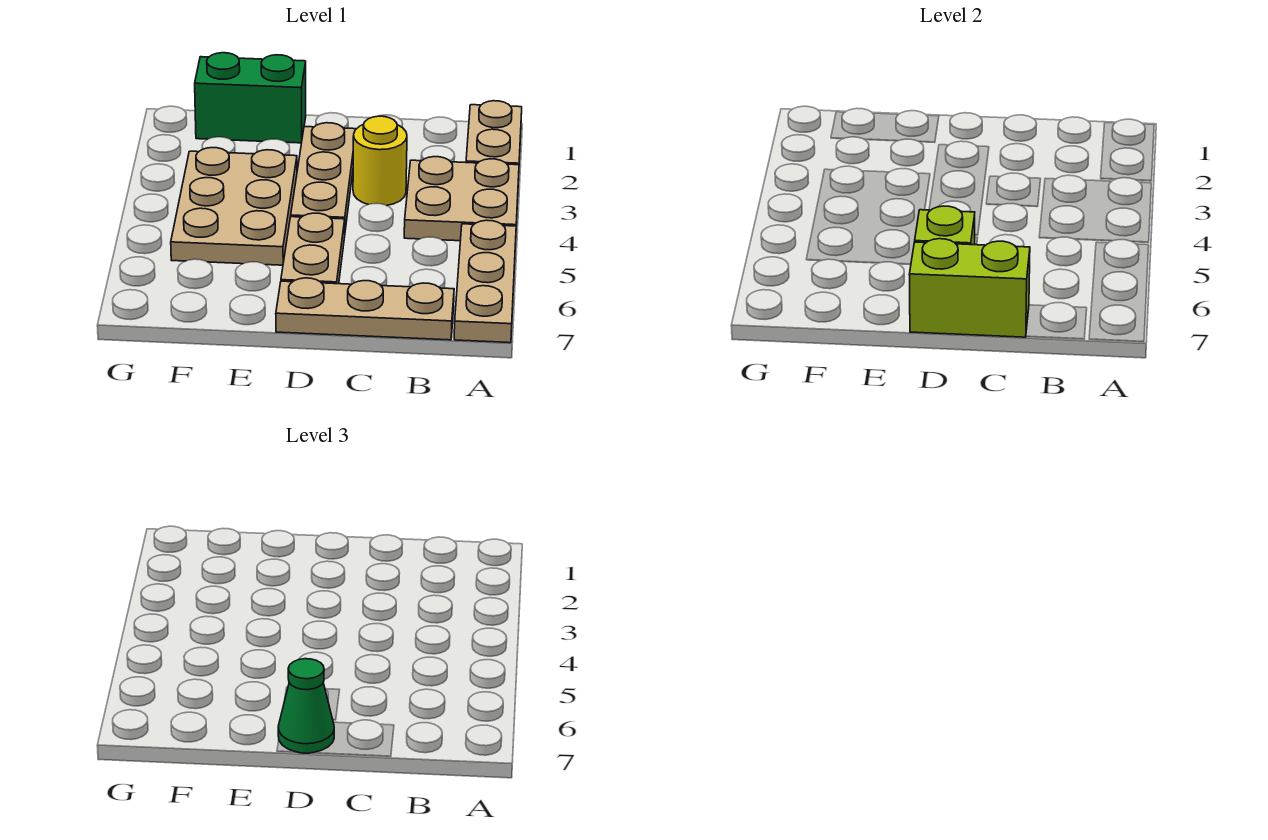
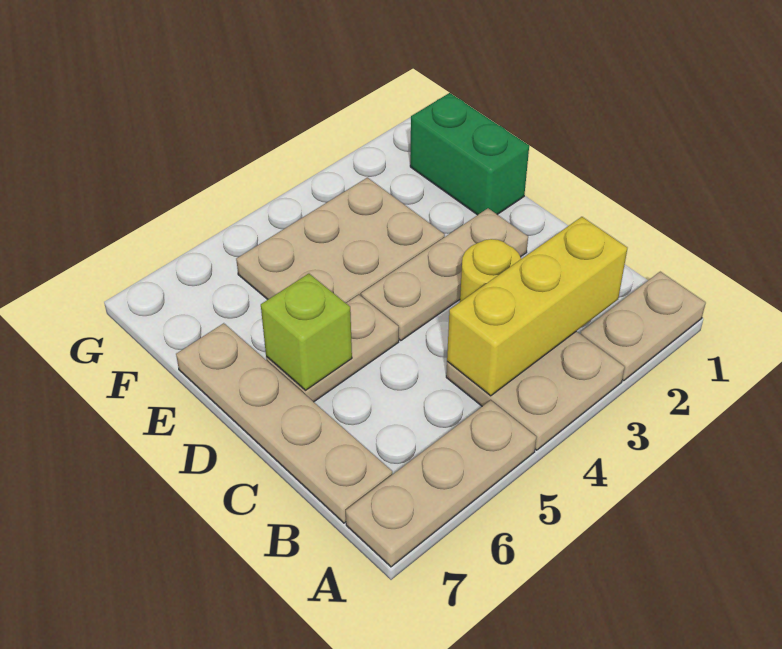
none -> yellow 1x3 brick [447,217,627,396]
tan 1x3 plate [276,278,454,340] -> tan 1x4 plate [176,323,392,523]
lime 1x2 brick [909,239,1030,337] -> none
green 1x1 cone [278,659,334,753] -> none

